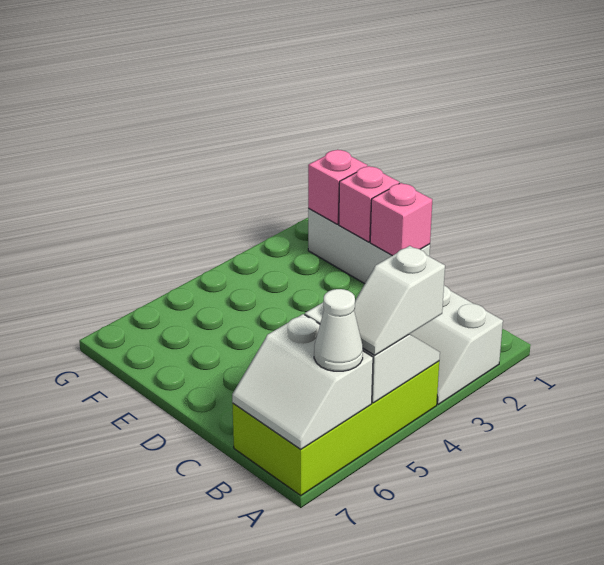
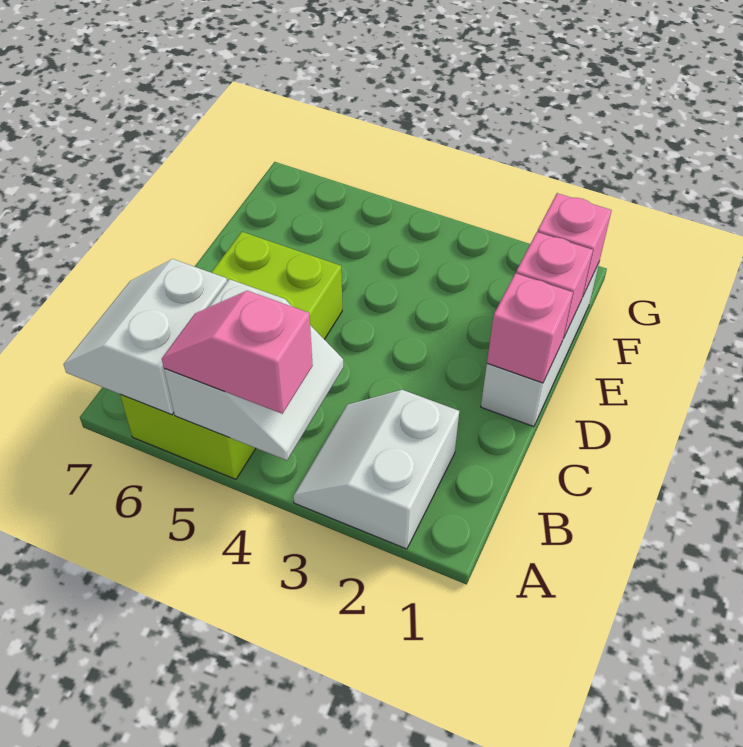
lime 2x4 brick [233,361,439,496] -> lime 2x4 brick turned to [120,232,342,479]
white 1x2 slope [354,246,445,355] -> pink 1x2 slope [162,291,313,414]
white 1x1 cone [314,289,363,371] -> none

